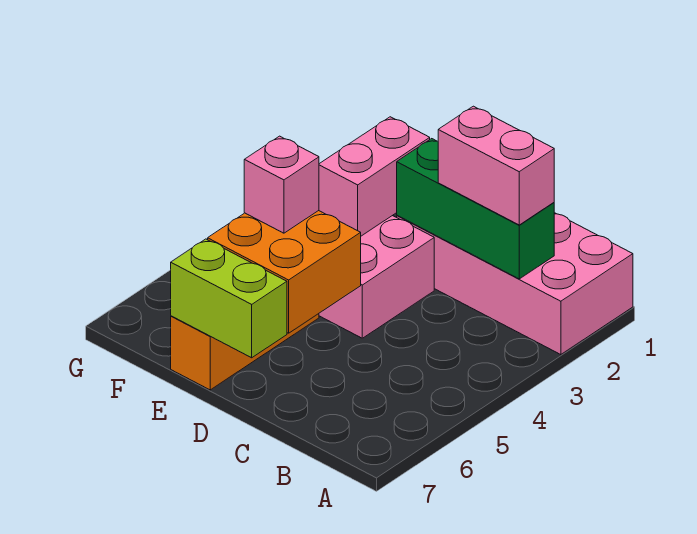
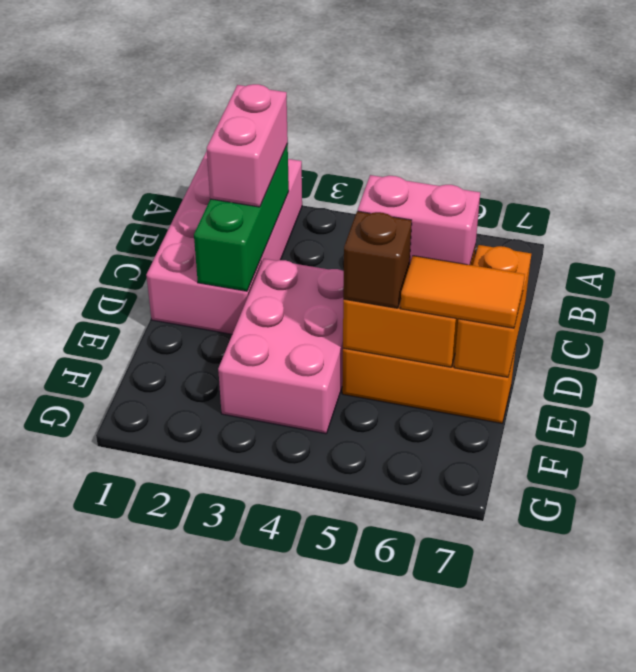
lime 1x2 brick [171,239,287,358] -> orange 1x2 brick [454,245,531,377]
pink 1x2 brick [319,117,430,236] -> pink 1x2 brick moved to [358,175,480,266]
pink 1x1 brick [244,136,319,233] -> brown 1x1 brick [343,211,412,308]
none -> orange 1x2 tile [400,256,525,328]

